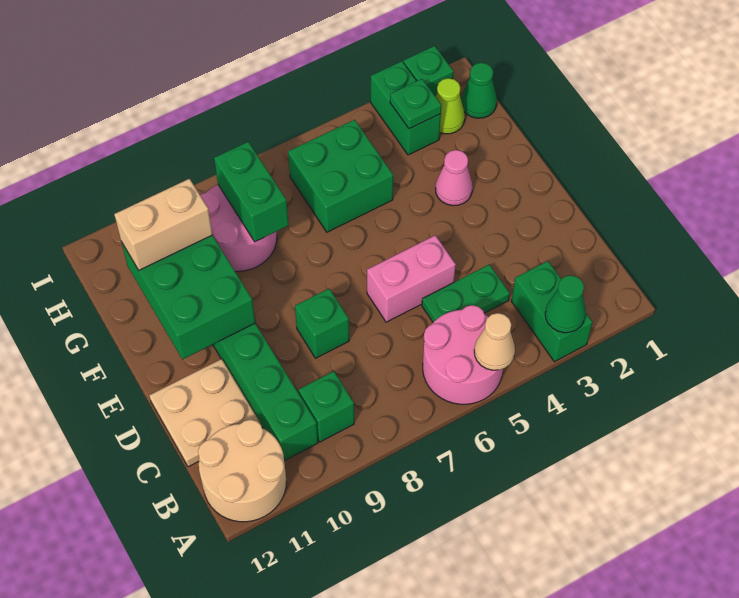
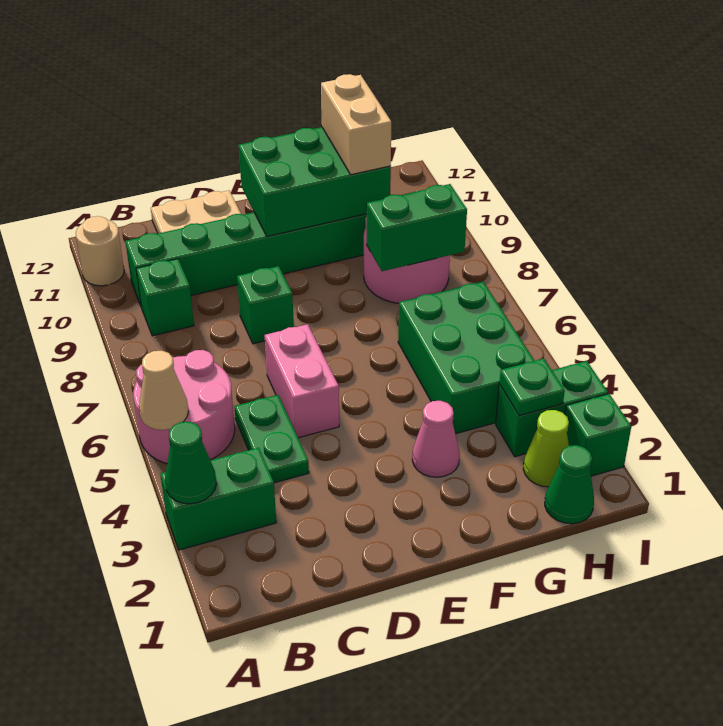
tan 2x2 round brick [198,420,286,522] -> tan 1x1 round brick [76,216,124,286]
green 2x2 brick [288,120,393,232] -> green 2x3 brick [398,281,535,434]

